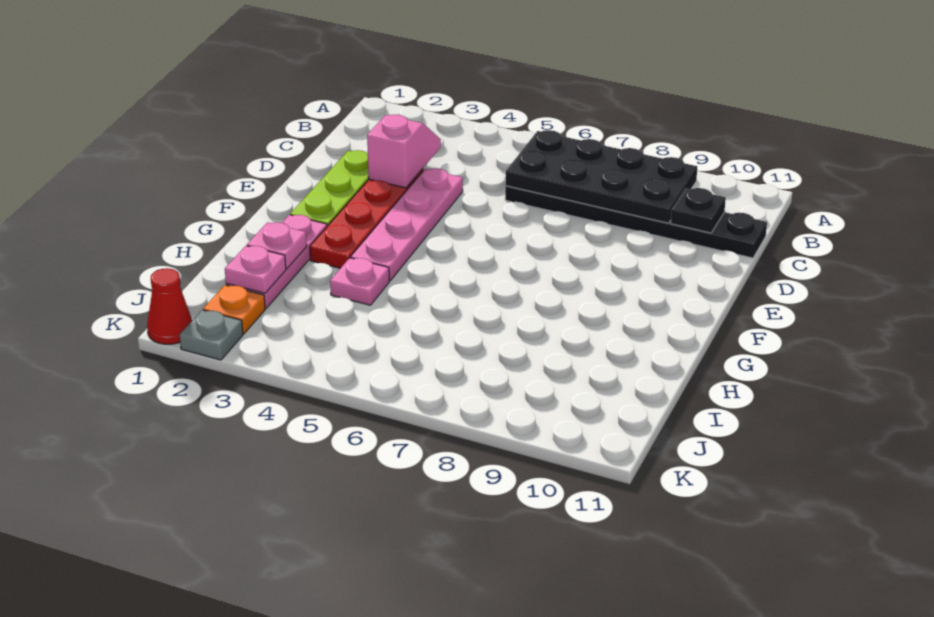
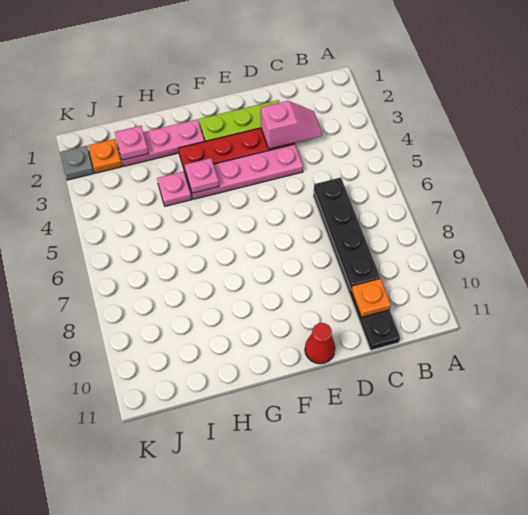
black 2x4 plate [505,130,697,223] -> black 1x4 plate [314,177,380,290]
black 1x1 plate [671,188,726,233] -> orange 1x1 plate [352,279,391,317]
pink 1x1 plate [247,222,307,269] -> pink 1x1 plate moved to [185,158,219,193]
red 1x1 cone [147,268,192,344] -> red 1x1 cone moved to [305,323,335,364]

